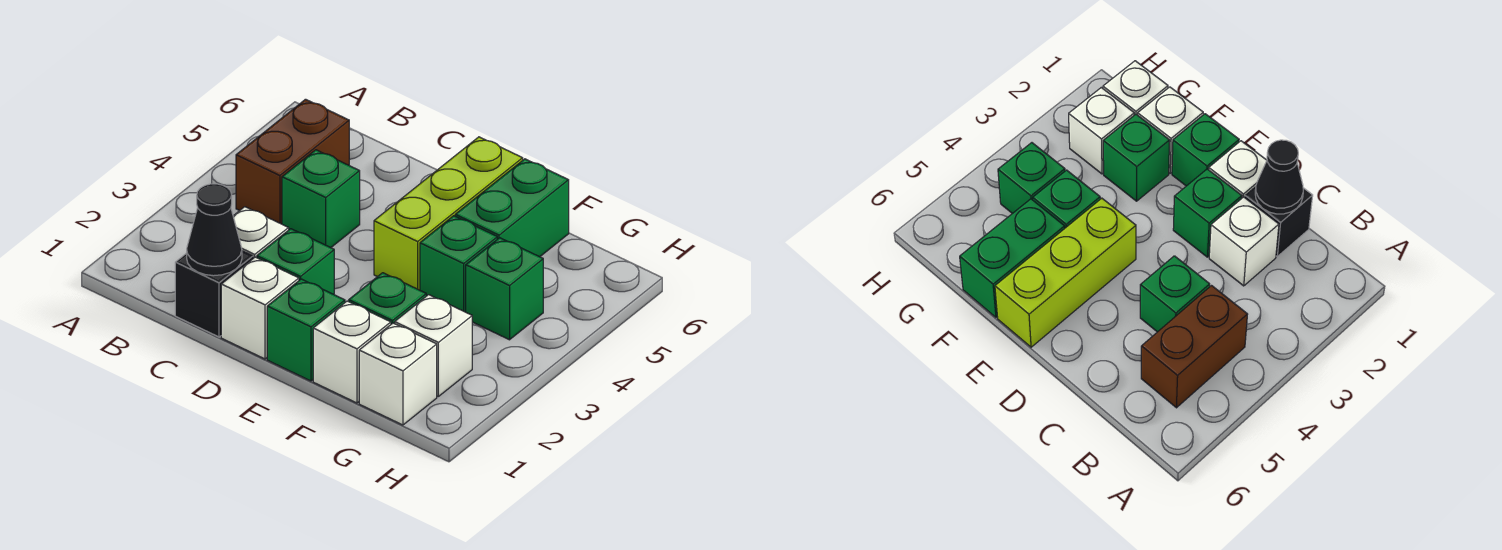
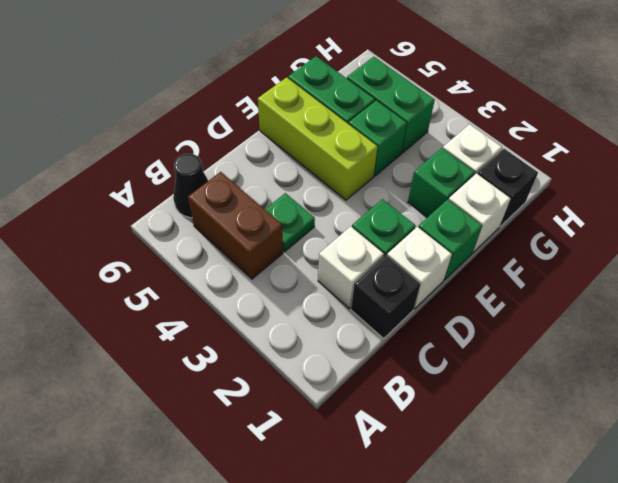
black 1x1 cone [187,184,242,276] -> black 1x1 cone moved to [173,154,208,218]
green 1x1 brick [282,150,360,248] -> green 1x1 plate [265,193,315,252]
white 1x1 brick [359,323,437,425] -> black 1x1 brick [477,149,538,226]
green 1x1 brick [466,238,543,340] -> green 1x2 brick [347,57,435,153]

